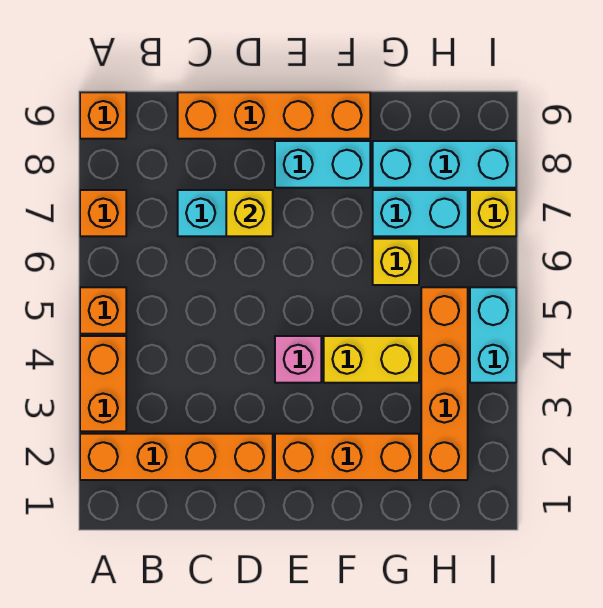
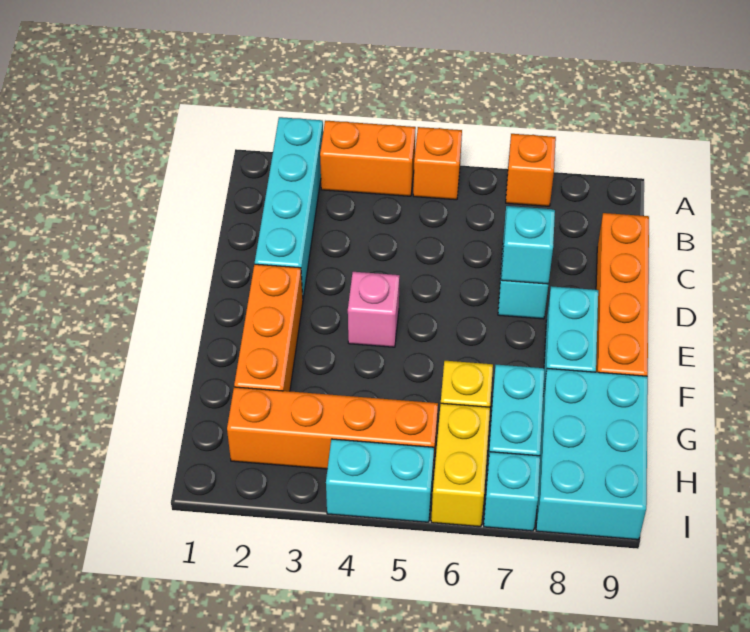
orange 1x4 brick [80,434,273,480] -> cyan 1x4 brick [255,117,323,298]
orange 1x1 brick [80,92,126,139] -> none
yellow 1x1 brick [226,190,273,236] -> cyan 1x1 brick [501,206,555,284]
yellow 1x2 brick [324,336,419,383] -> yellow 1x2 brick moved to [431,403,490,527]
cyan 1x3 brick [373,141,516,188] -> cyan 2x3 brick [536,368,648,540]
yellow 1x1 brick [470,190,516,236] -> cyan 1x1 brick [484,452,540,531]

